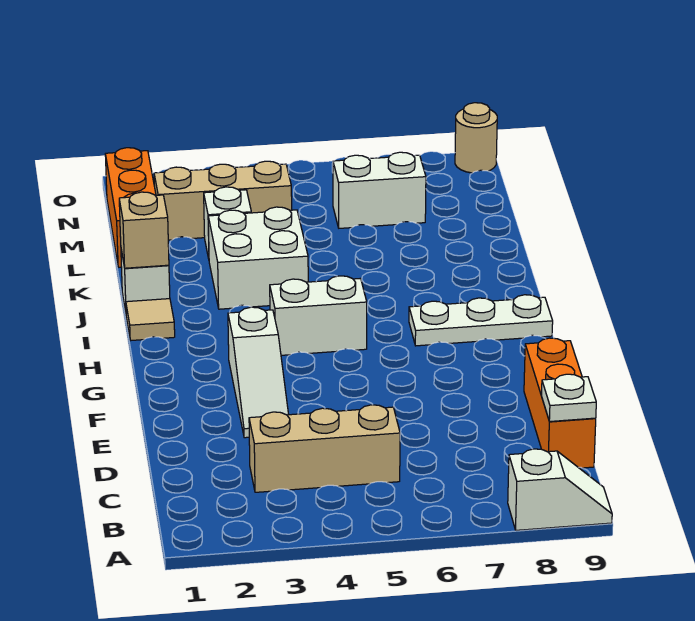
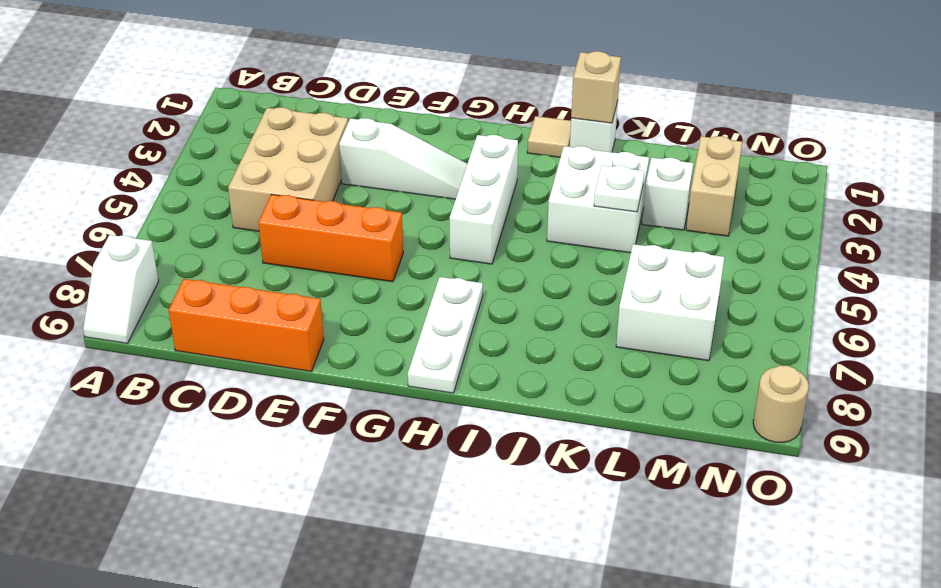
tan 1x3 brick [249,405,400,492] -> tan 2x3 brick [228,107,348,231]
white 1x1 plate [541,374,596,422] -> white 1x1 plate moved to [594,165,644,212]
white 1x3 slope [228,307,289,438] -> white 1x3 slope turned to [339,118,467,199]
white 1x2 brick [270,276,367,355] -> white 1x3 brick [450,135,518,264]
orange 1x3 brick [105,148,156,267] -> orange 1x3 brick moved to [258,194,403,282]
tan 1x3 brick [154,161,292,240] -> tan 1x2 brick [686,136,742,236]
white 1x2 brick [333,152,426,228] -> white 2x2 brick [616,244,724,361]

